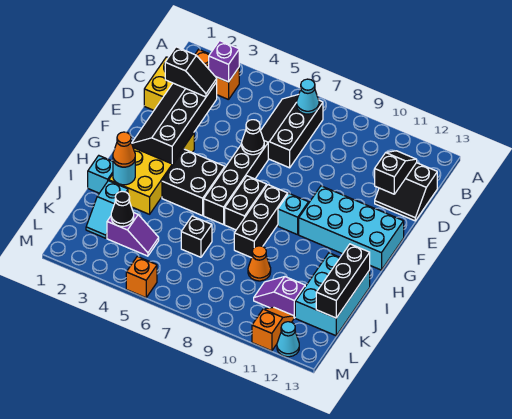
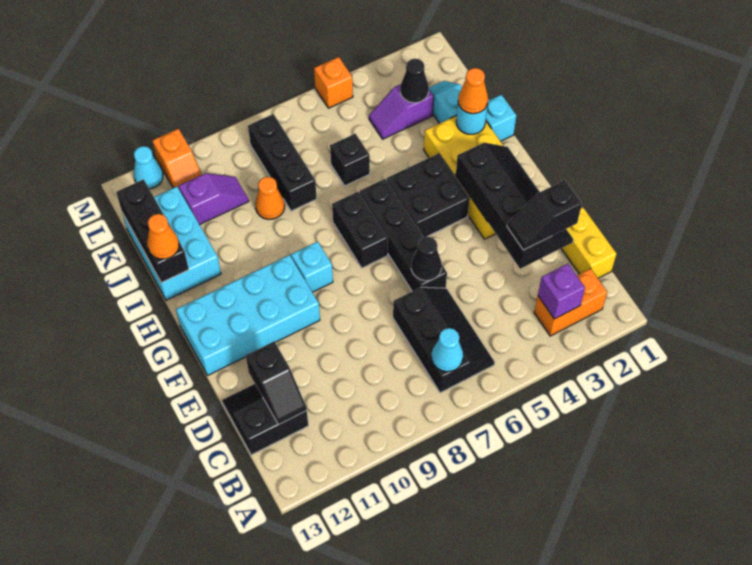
black 1x3 brick [234,185,288,258] -> black 1x3 brick moved to [248,114,317,211]
none -> orange 1x1 cone [147,214,179,259]

